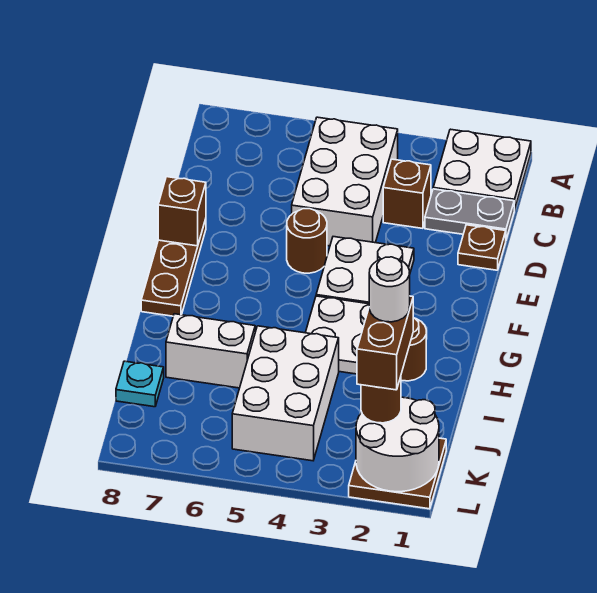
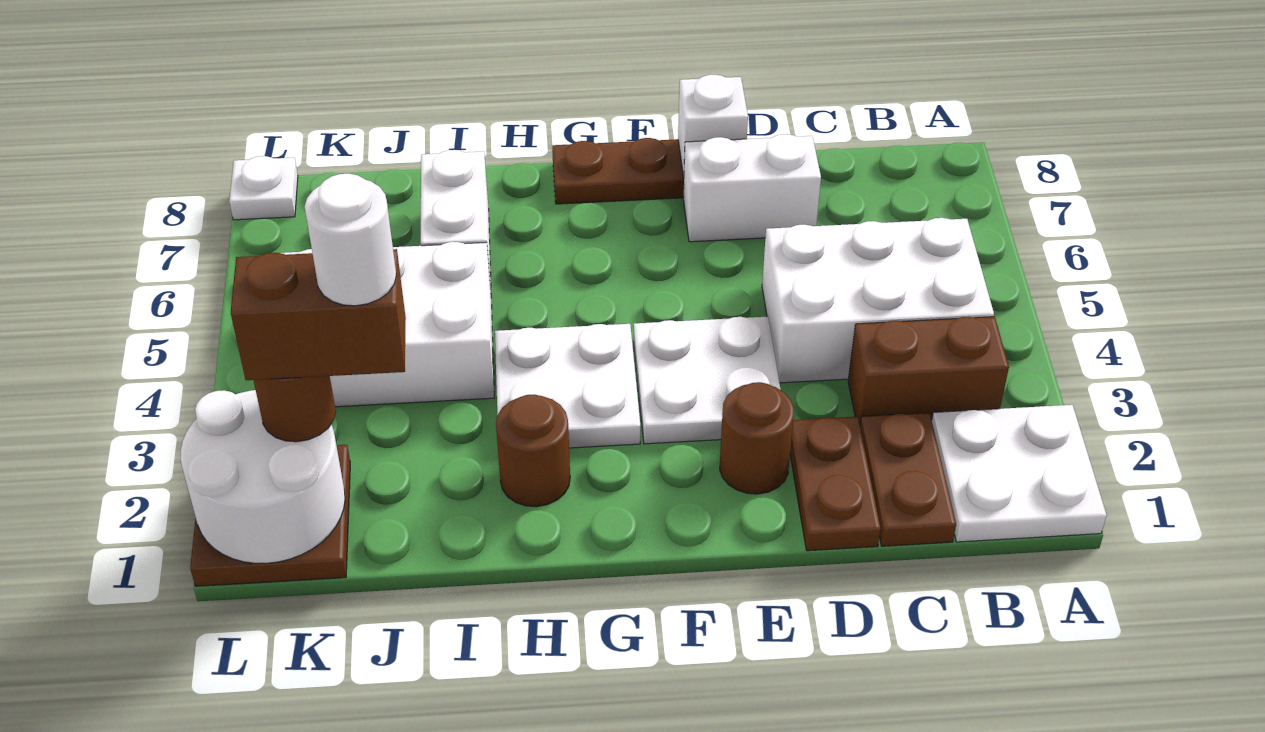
grey 1x2 plate [425,189,514,239] -> brown 1x2 plate [860,413,956,546]
brown 1x1 brick [383,159,431,228] -> brown 1x2 brick [848,317,1009,424]
brown 1x1 plate [458,225,506,270] -> brown 1x2 plate [790,417,881,551]
none -> white 1x2 brick [683,134,821,242]
brown 1x1 round brick [287,209,327,273] -> brown 1x1 round brick moved to [720,382,794,494]
brown 1x1 brick [158,177,206,246] -> white 1x1 brick [678,75,748,177]
cyan 1x1 plate [116,361,164,407] -> none
none -> white 1x1 plate [229,156,298,220]

